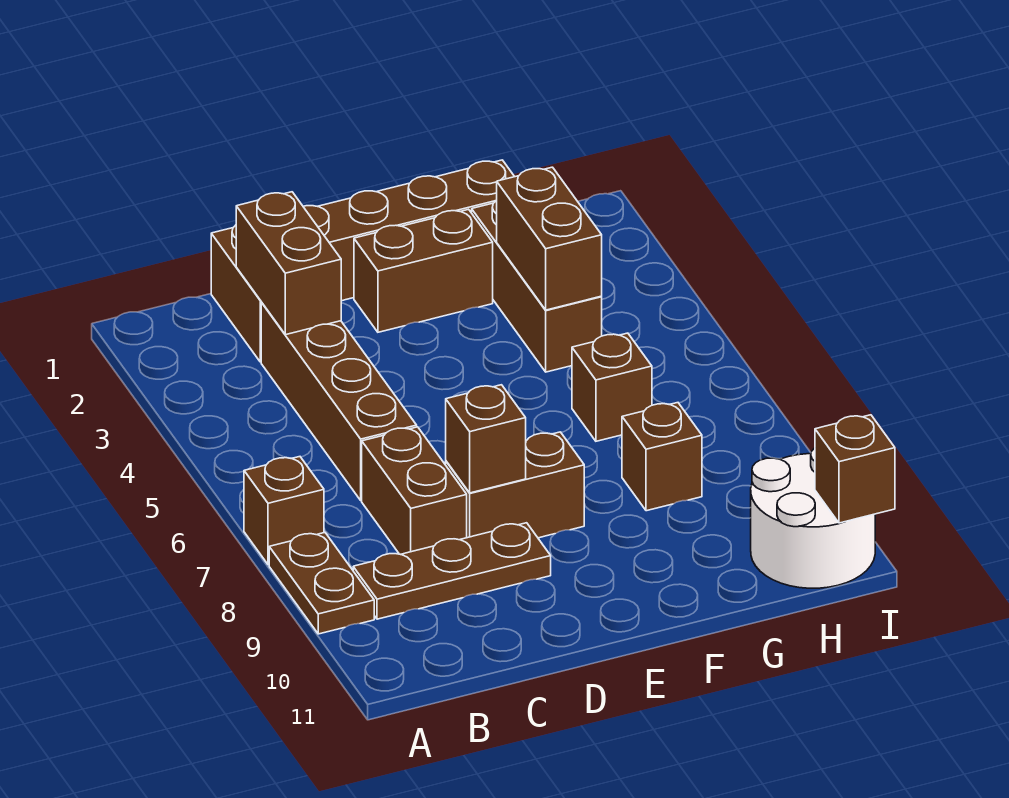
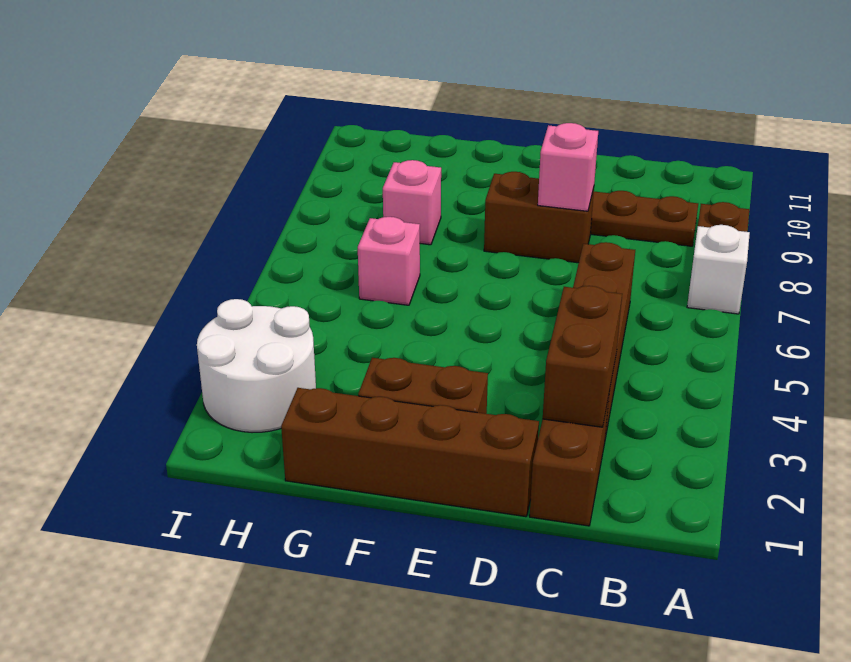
brown 1x1 brick [244,457,324,565] -> white 1x1 brick [687,225,750,314]
brown 1x2 brick [362,427,467,554] -> none
brown 1x1 brick [446,385,526,493] -> pink 1x1 brick [538,123,598,211]
brown 1x3 brick [472,200,602,372] -> none
brown 1x2 brick [497,167,602,310] -> none
brown 1x1 brick [572,333,652,441] -> pink 1x1 brick [358,217,420,305]
brown 1x1 brick [622,403,702,511] -> pink 1x1 brick [383,160,441,245]
white 2x2 round brick [751,448,875,588] -> white 2x2 round brick moved to [197,299,316,433]
brown 1x1 brick [815,415,895,523] -> none

